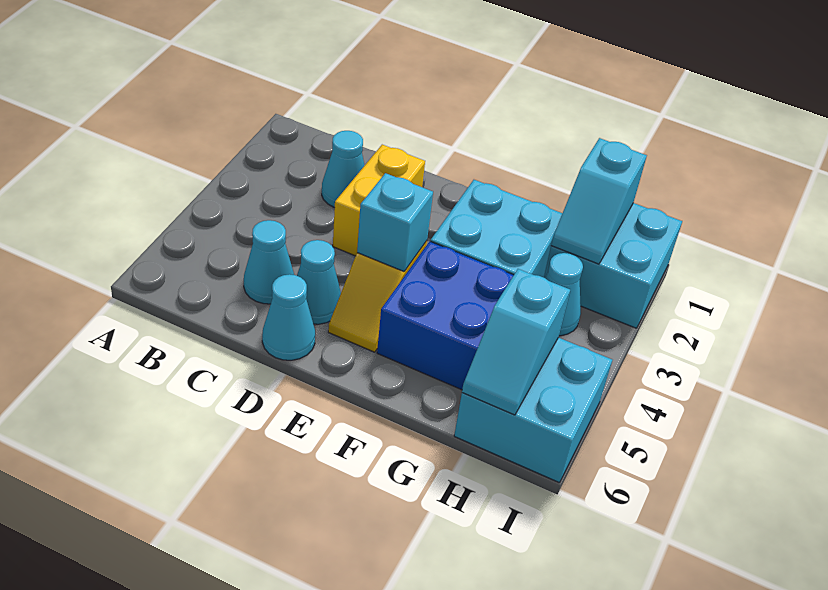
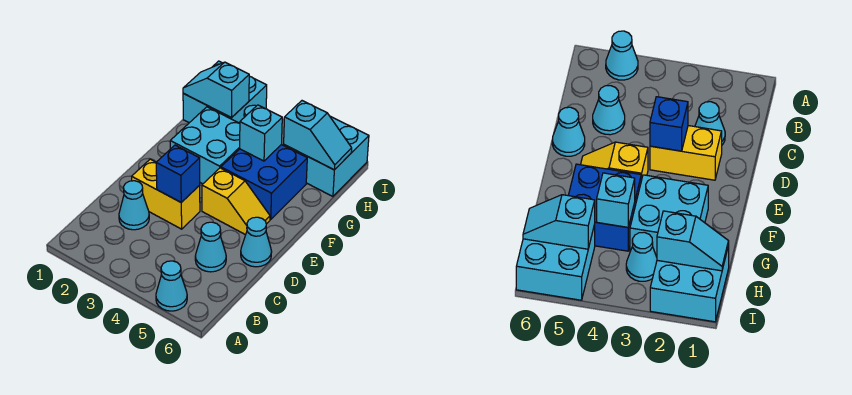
none -> blue 1x1 brick [156,145,200,202]
cyan 1x1 cone [297,240,341,324] -> cyan 1x1 cone moved to [156,261,187,311]
cyan 1x1 brick [357,173,433,272] -> cyan 1x1 brick moved to [240,105,282,161]
cyan 1x2 slope [551,138,647,264] -> cyan 1x2 slope turned to [183,62,249,118]

